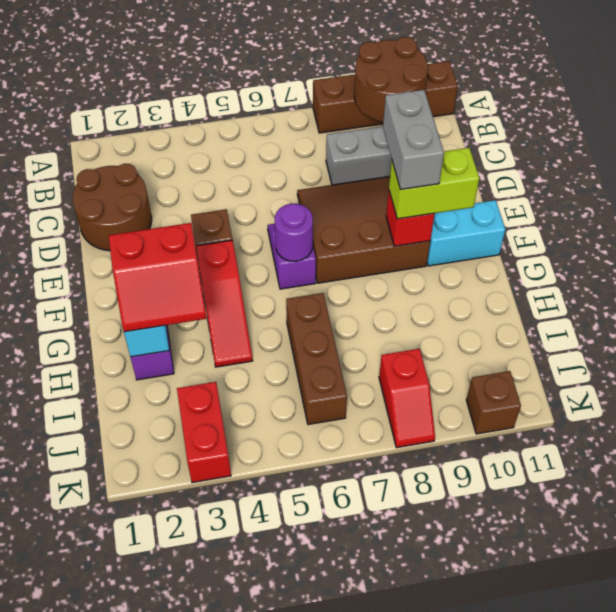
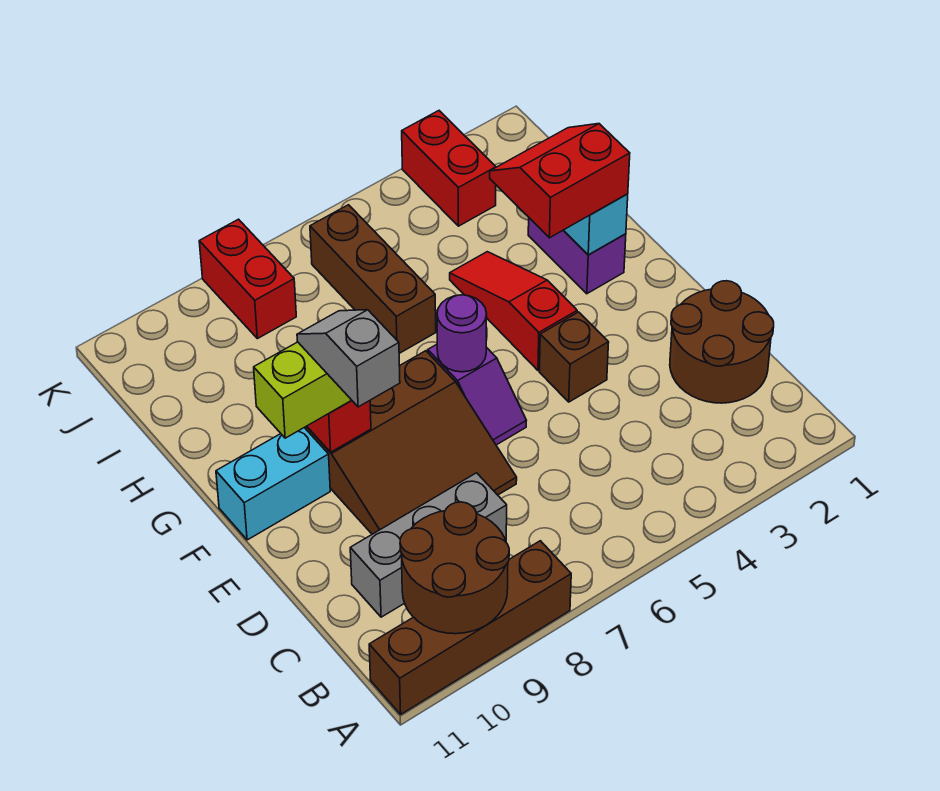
grey 1x2 brick [383,90,444,190] -> grey 1x2 slope [297,310,400,407]
red 1x2 slope [379,349,435,448] -> red 1x2 brick [199,219,296,339]
brown 1x1 brick [466,371,521,434] -> none

